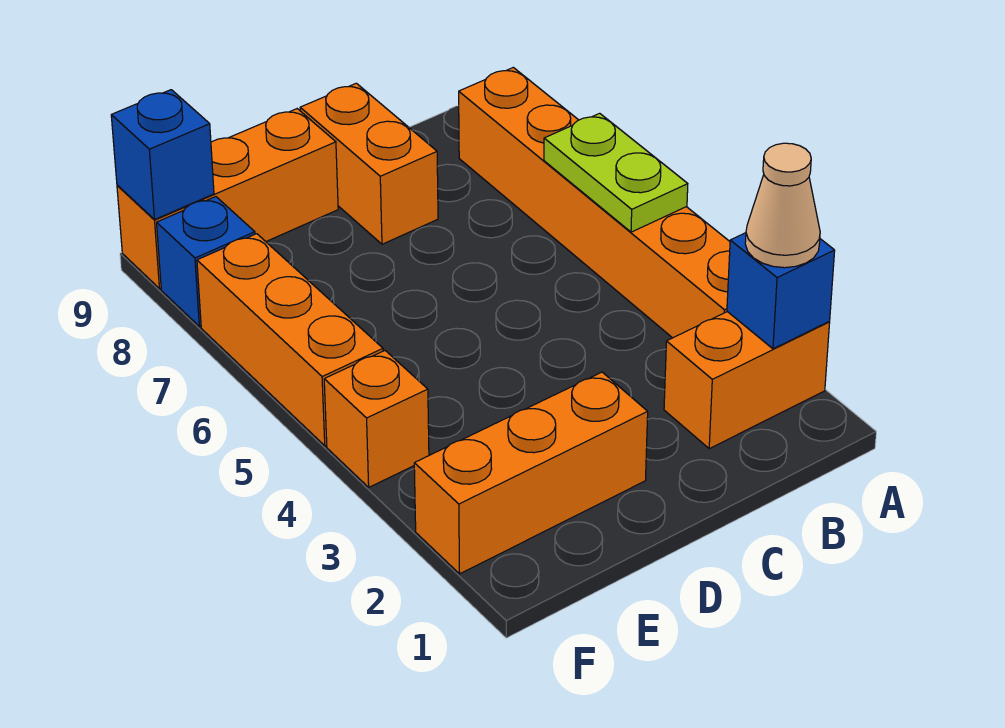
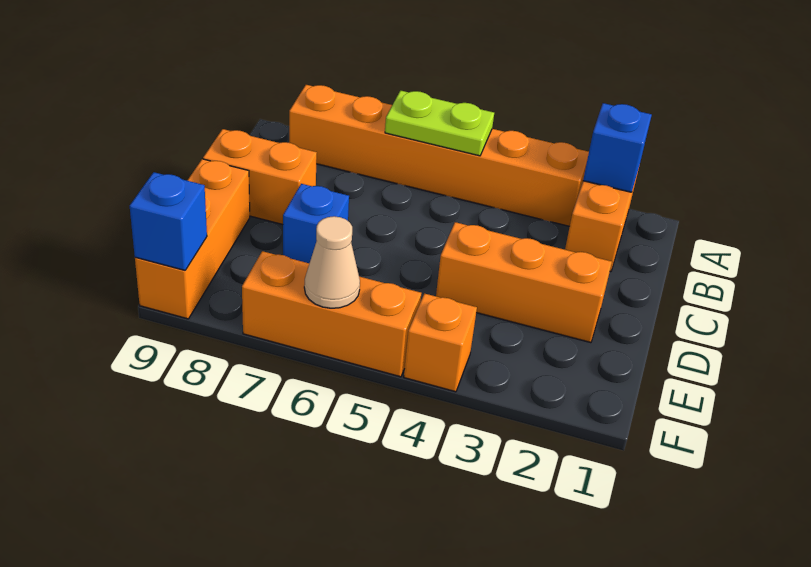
tan 1x1 cone [745,143,820,268] -> tan 1x1 cone moved to [304,216,360,308]
orange 1x3 brick [414,372,648,574] -> orange 1x3 brick turned to [436,222,612,343]
blue 1x1 brick [157,197,255,327] -> blue 1x1 brick moved to [283,184,349,263]

